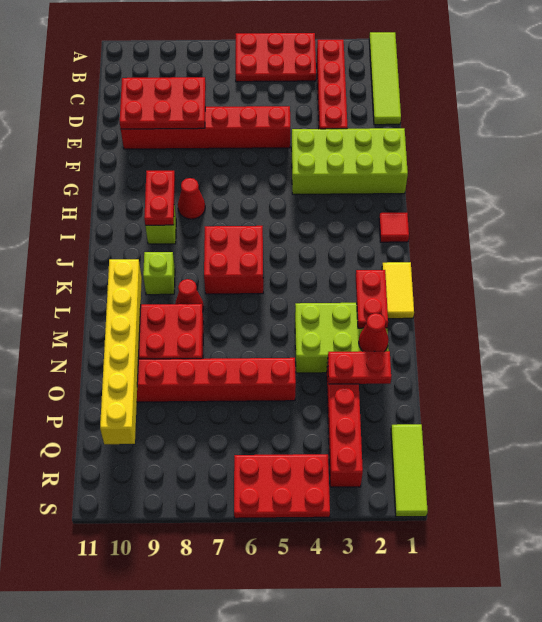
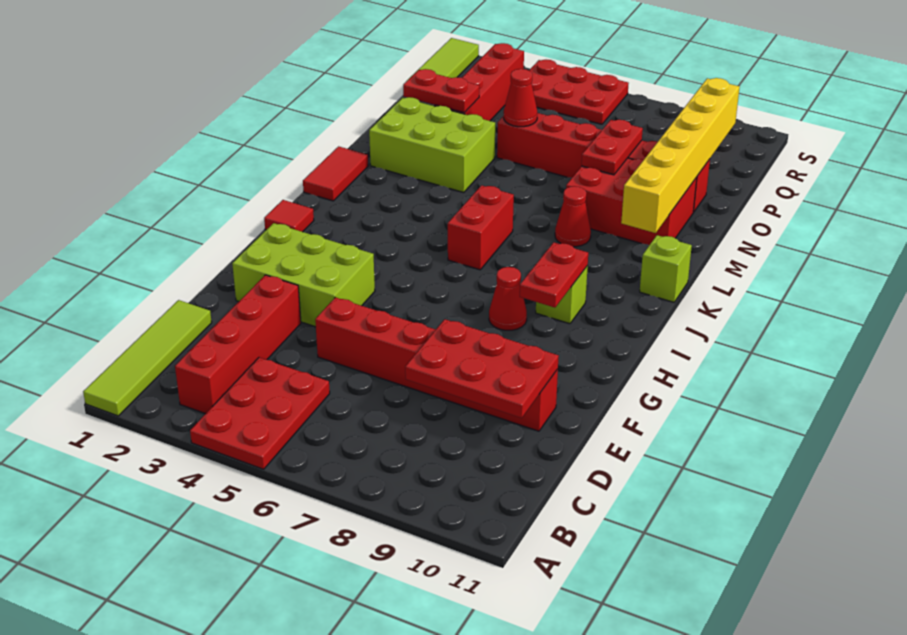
red 2x3 plate [236,33,316,82] -> red 2x3 plate turned to [190,357,330,469]
lime 2x4 brick [291,128,408,194] -> lime 2x3 brick [232,223,375,327]
red 2x2 brick [204,226,263,294] -> red 1x2 brick [448,185,514,270]
yellow 1x2 tile [382,262,414,319] -> red 1x2 tile [303,146,368,201]
lime 1x1 brick [143,252,175,295] -> lime 1x1 brick moved to [640,235,692,302]
red 1x2 plate [356,270,388,328] -> red 1x2 plate moved to [582,120,643,175]
red 1x1 cone [359,313,389,351] -> red 1x1 cone moved to [504,69,537,127]

